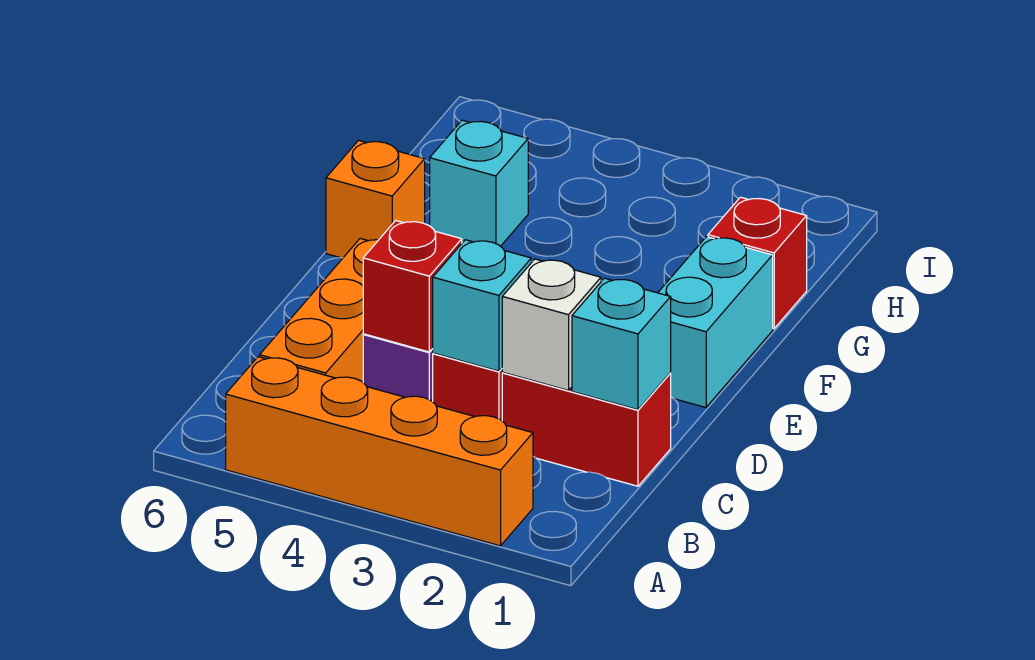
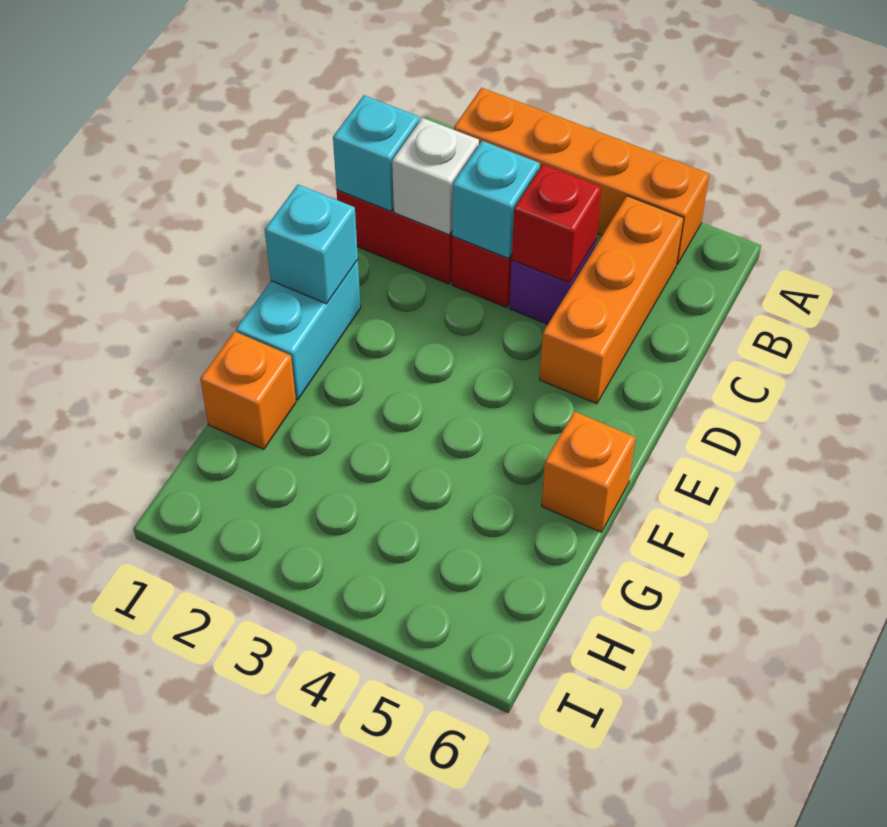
red 1x1 brick [708,197,807,329] -> orange 1x1 brick [200,331,296,449]
cyan 1x1 brick [430,120,528,246] -> cyan 1x1 brick moved to [265,185,358,304]

